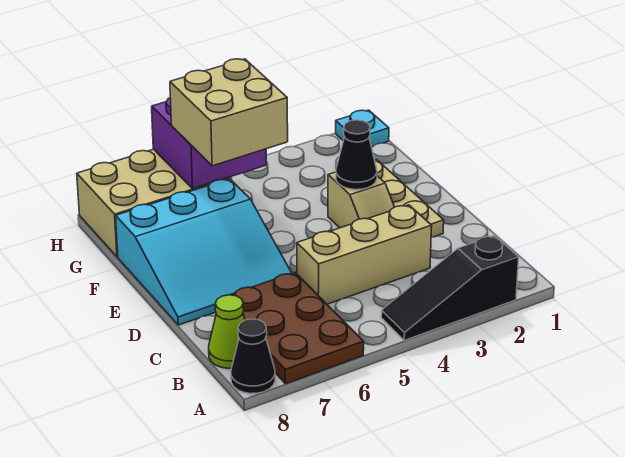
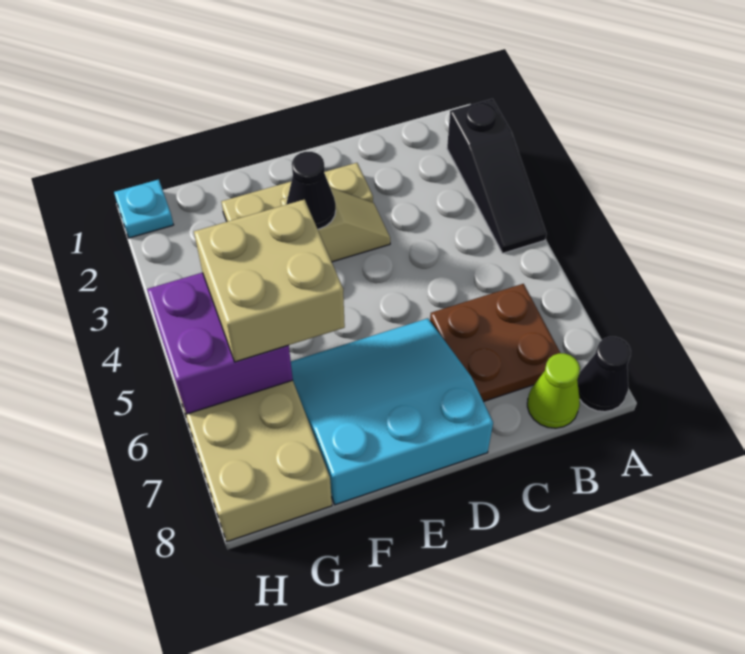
brown 2x3 plate [230,273,364,384] -> brown 2x2 plate [430,284,560,402]
tan 1x3 brick [297,205,432,304] -> none
cyan 3x3 slope [116,179,292,325] -> cyan 3x3 slope turned to [291,318,493,505]

